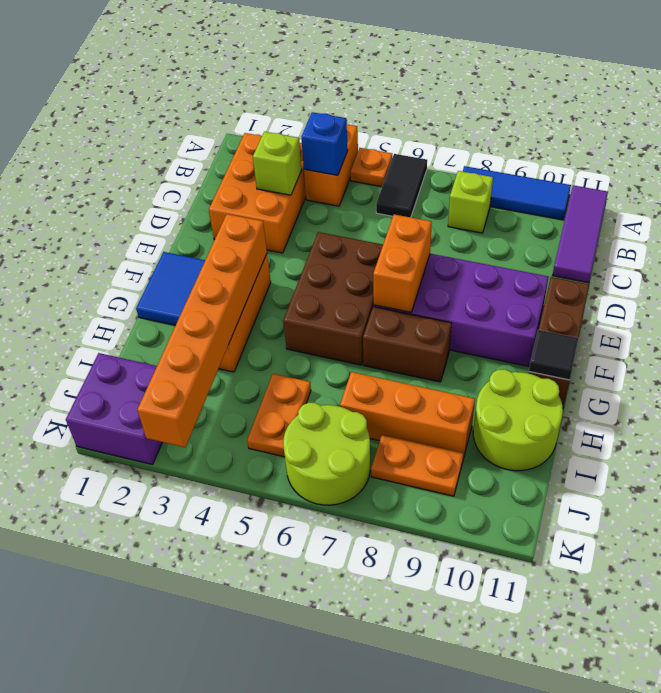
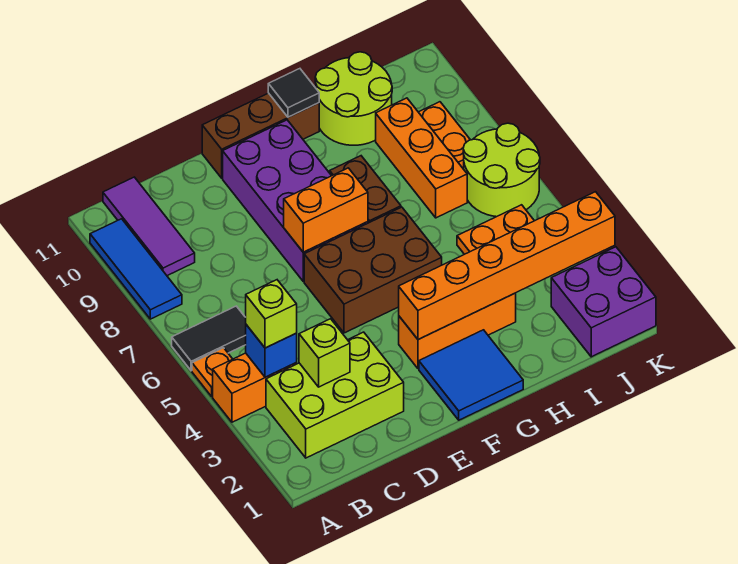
purple 1x3 tile [553,185,608,283] -> purple 1x3 tile turned to [103,177,195,276]
orange 2x3 brick [209,133,306,253] -> lime 2x3 brick [266,332,404,458]
lime 1x1 brick [448,171,493,233] -> lime 1x1 brick moved to [246,280,297,348]

